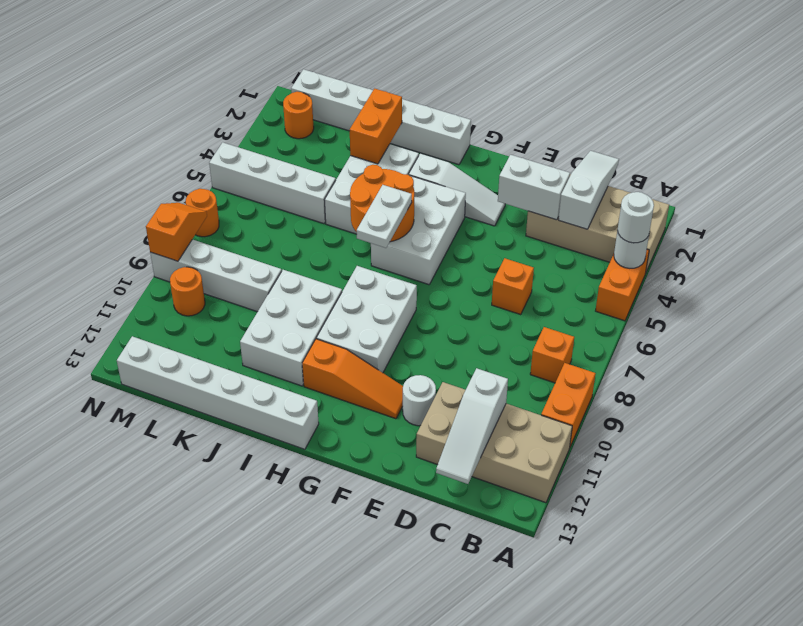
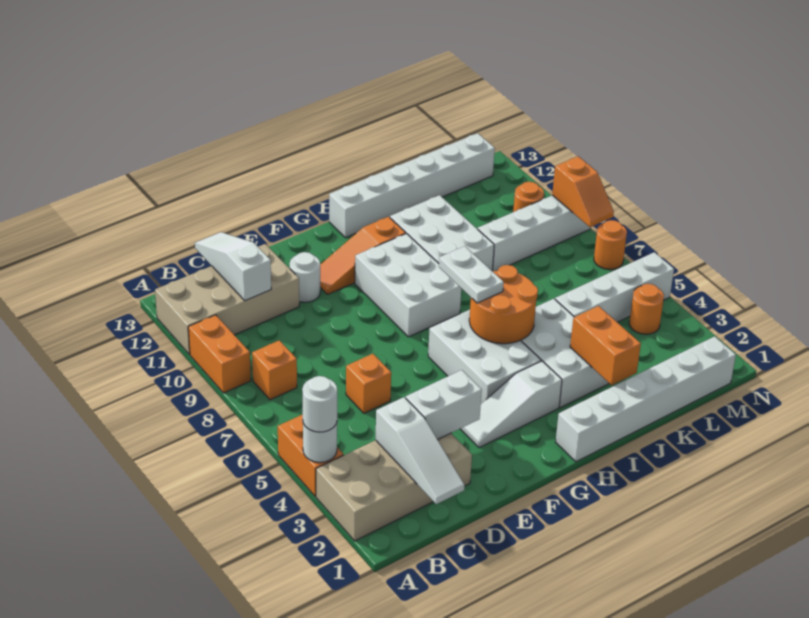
orange 1x1 round brick [283,92,314,139] -> orange 1x1 round brick moved to [629,284,664,334]

